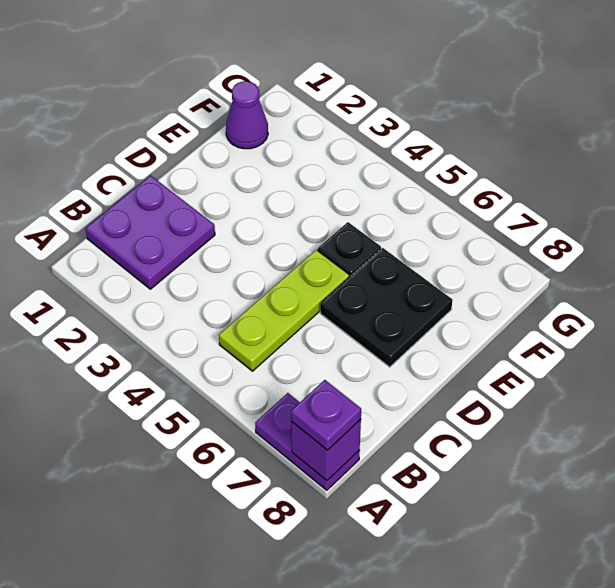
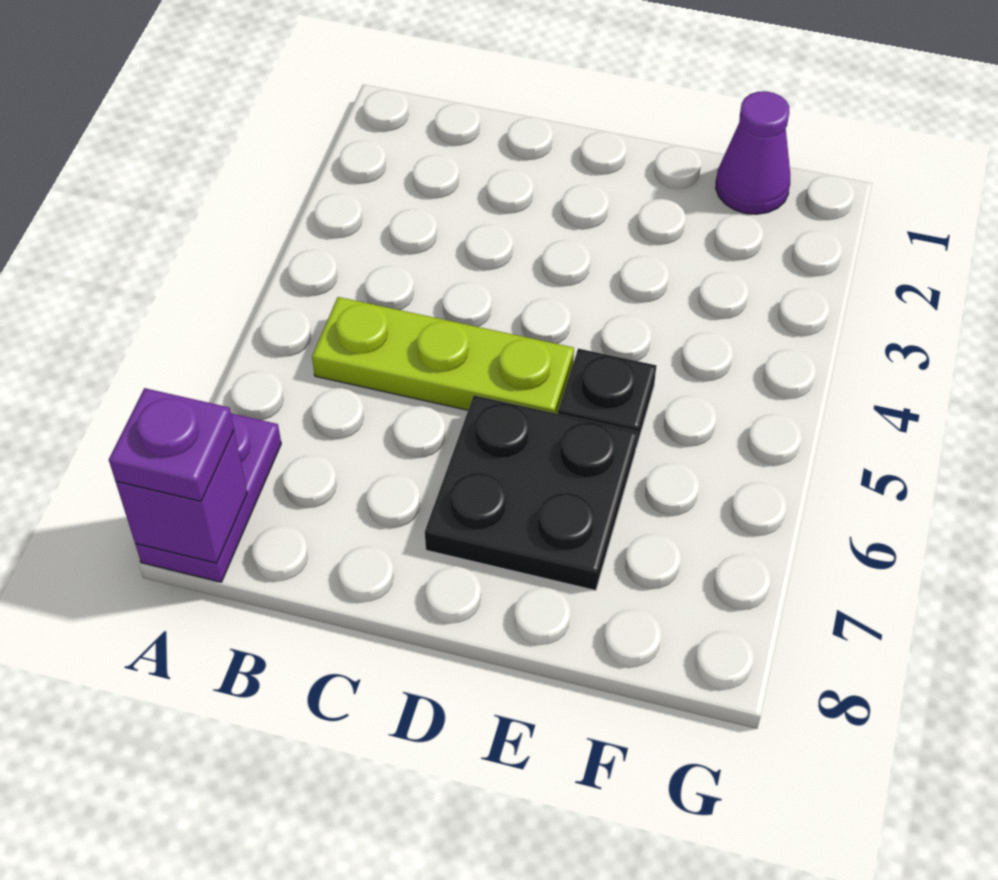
purple 2x2 plate [85,175,215,289] -> none

